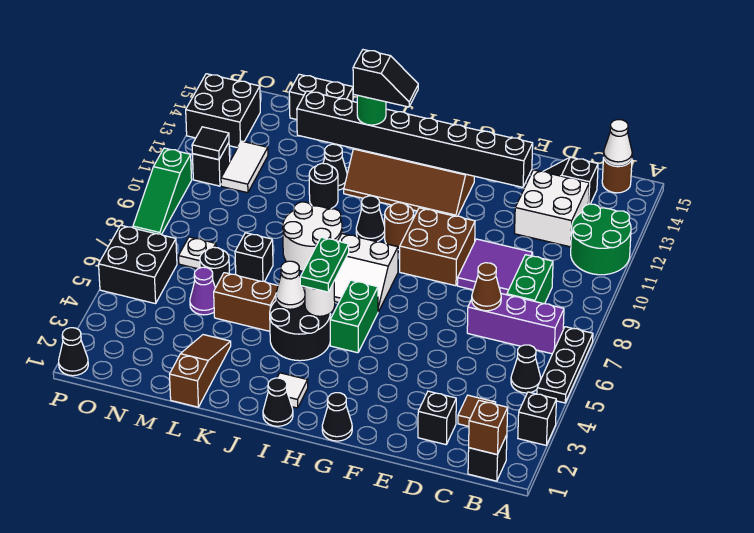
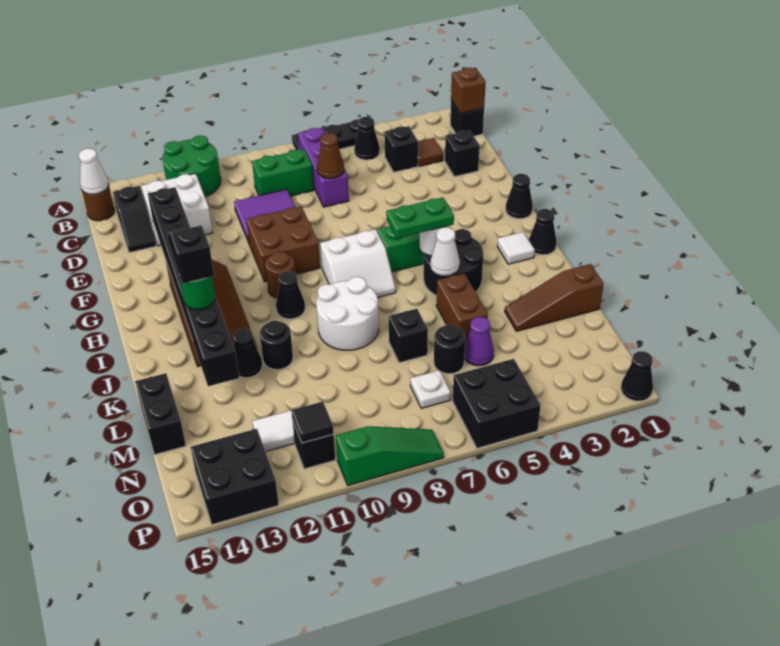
black 1x1 brick [518,392,556,445] -> black 1x1 brick moved to [384,126,418,172]
white 2x2 slope [334,234,398,312] -> white 2x2 slope turned to [320,229,396,297]

